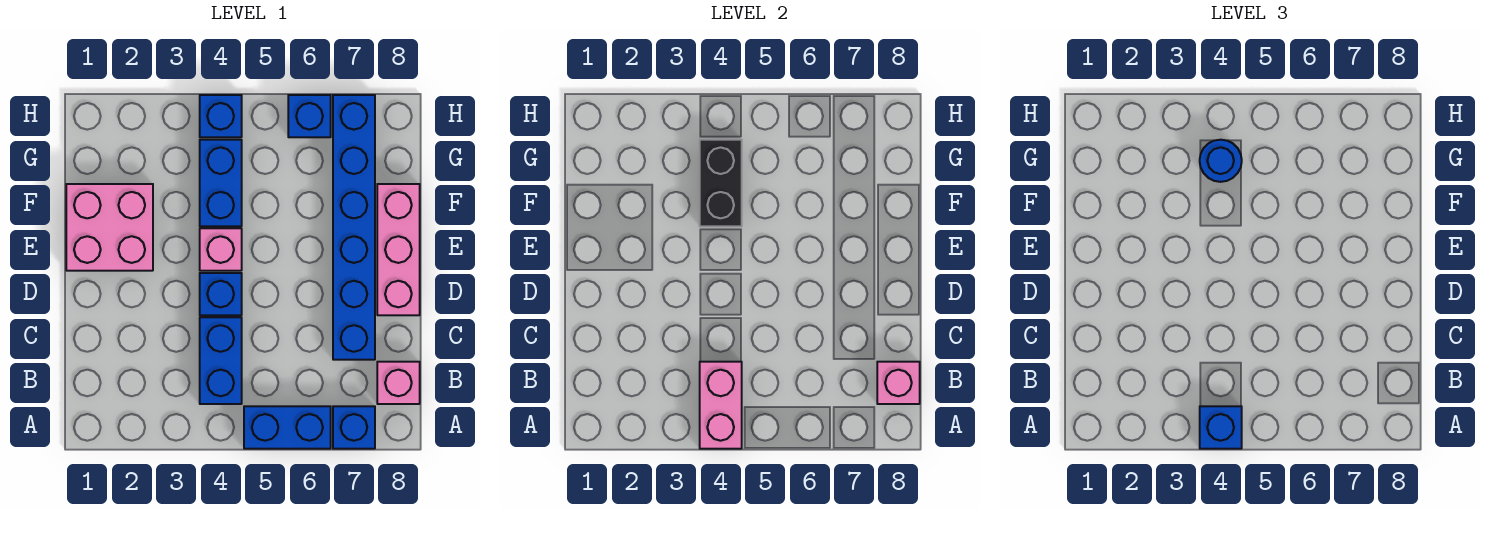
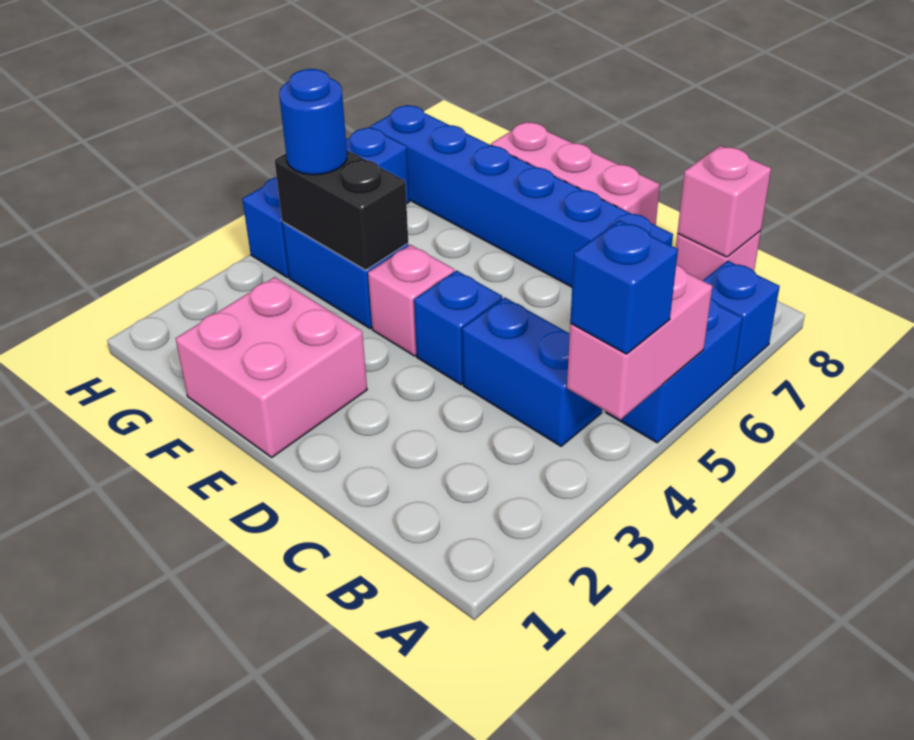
pink 1x2 brick [700,362,742,449] -> pink 1x2 brick turned to [567,265,713,420]

